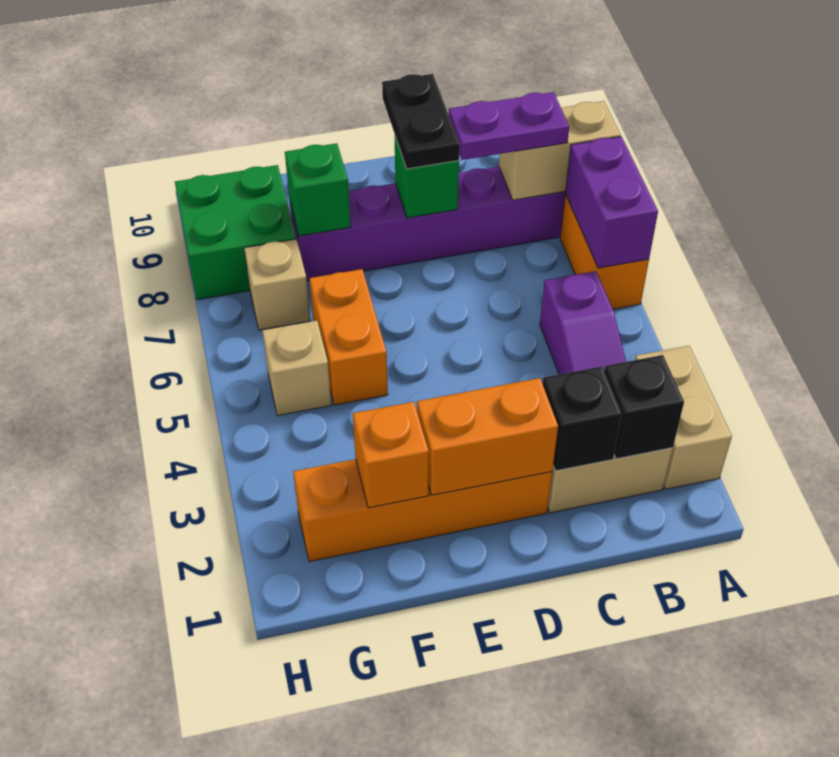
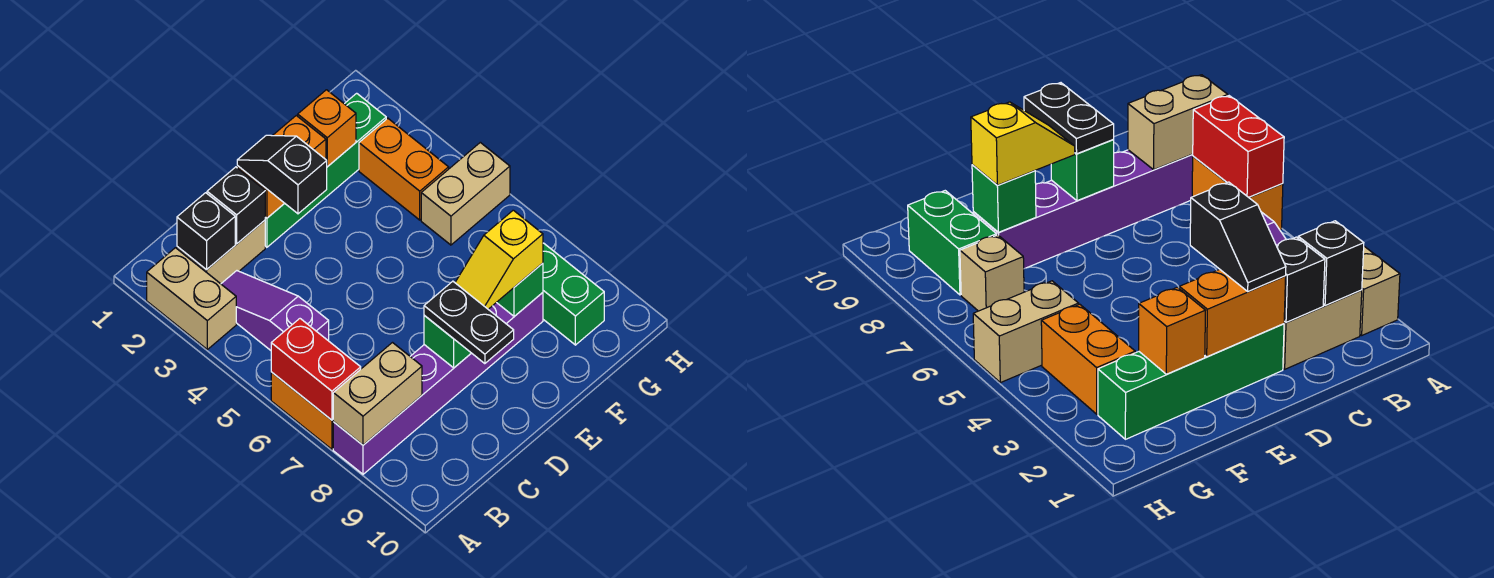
purple 1x2 brick [565,137,658,268] -> red 1x2 brick [271,319,361,420]
purple 1x2 plate [449,92,569,160] -> none
orange 1x4 brick [293,459,552,562] -> green 1x4 brick [265,93,386,247]
none -> black 1x2 slope [237,135,327,214]
none -> yellow 1x2 slope [455,210,543,309]
orange 1x2 brick [309,269,388,405] -> orange 1x2 brick moved to [359,118,449,220]
tan 1x1 brick [262,321,331,416] -> tan 1x2 brick [421,142,510,245]
green 2x2 brick [175,165,296,300] -> green 1x2 brick [543,243,604,345]

